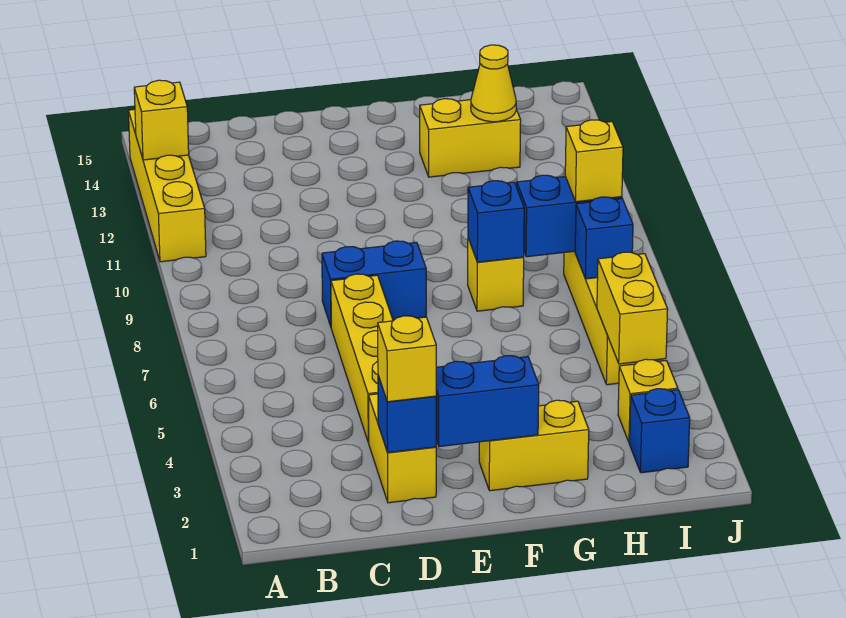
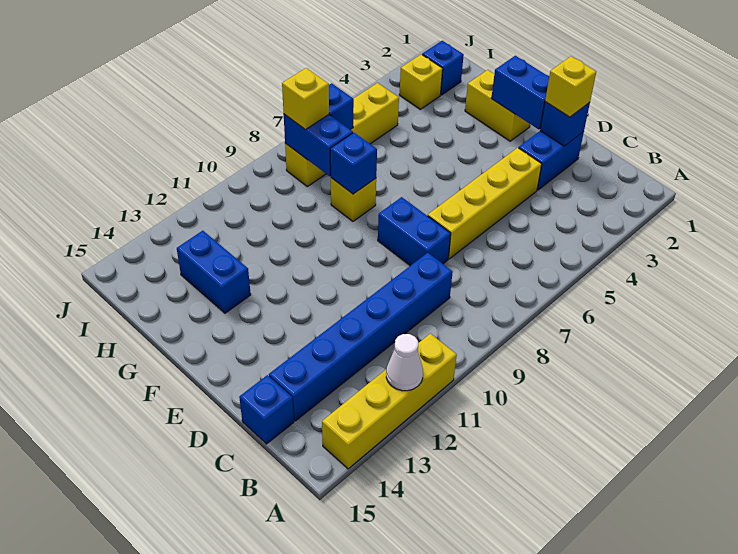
none -> white 1x1 cone [386,334,423,391]
yellow 1x1 brick [134,80,189,160] -> none
none -> blue 1x6 brick [269,253,453,421]
none -> blue 1x1 brick [239,375,294,444]
yellow 1x2 brick [368,394,436,503] -> blue 1x2 brick [519,131,584,190]
yellow 1x2 brick [420,99,521,177] -> blue 1x2 brick [177,230,251,313]
yellow 1x1 cone [471,45,516,122] -> none
yellow 1x2 brick [597,252,668,364] -> none

